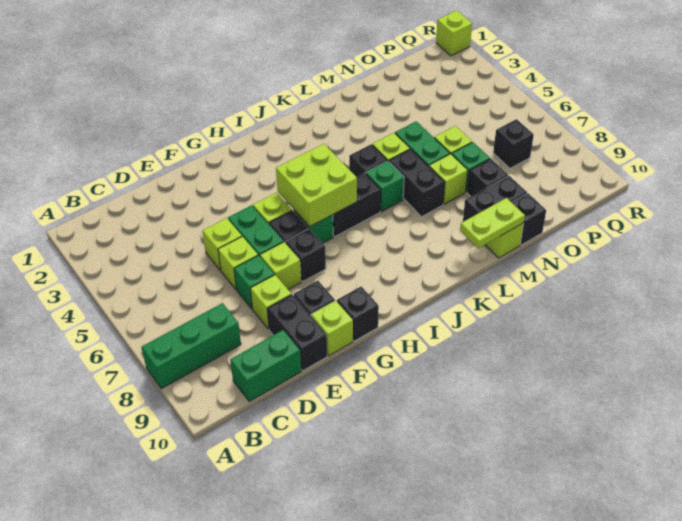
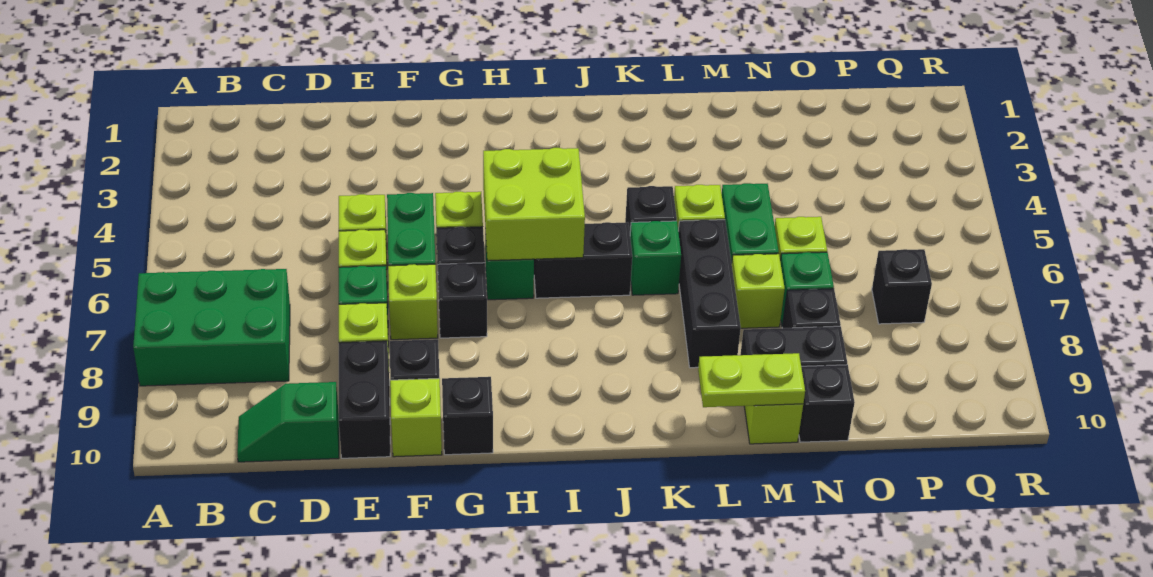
green 1x3 brick [142,303,241,389] -> green 2x3 brick [133,269,290,386]
green 1x2 brick [230,330,301,402] -> green 1x2 slope [237,382,339,462]
black 1x2 brick [389,149,445,217] -> black 1x3 brick [678,220,741,368]
lime 1x1 brick [436,10,472,56] -> none

